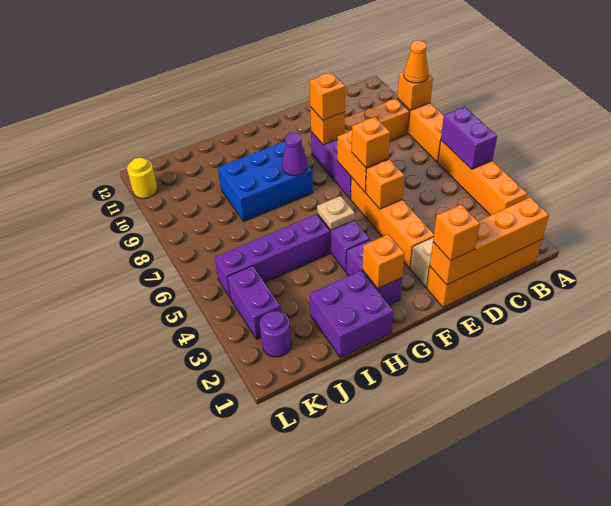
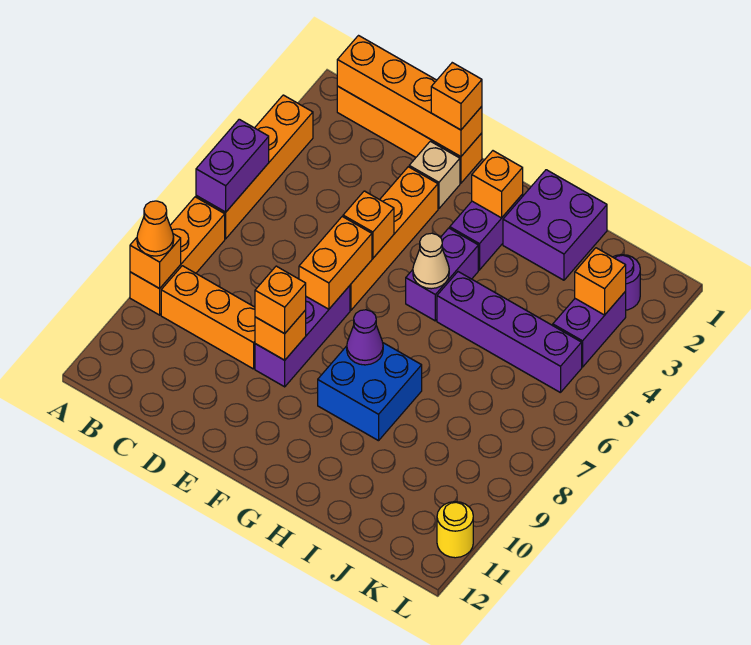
orange 1x1 brick [352,117,390,167] -> orange 1x1 brick moved to [575,248,626,315]
tan 1x1 plate [317,196,355,230] -> tan 1x1 cone [413,233,449,289]
blue 2x3 brick [218,142,313,221] -> blue 2x2 brick [318,343,422,441]

